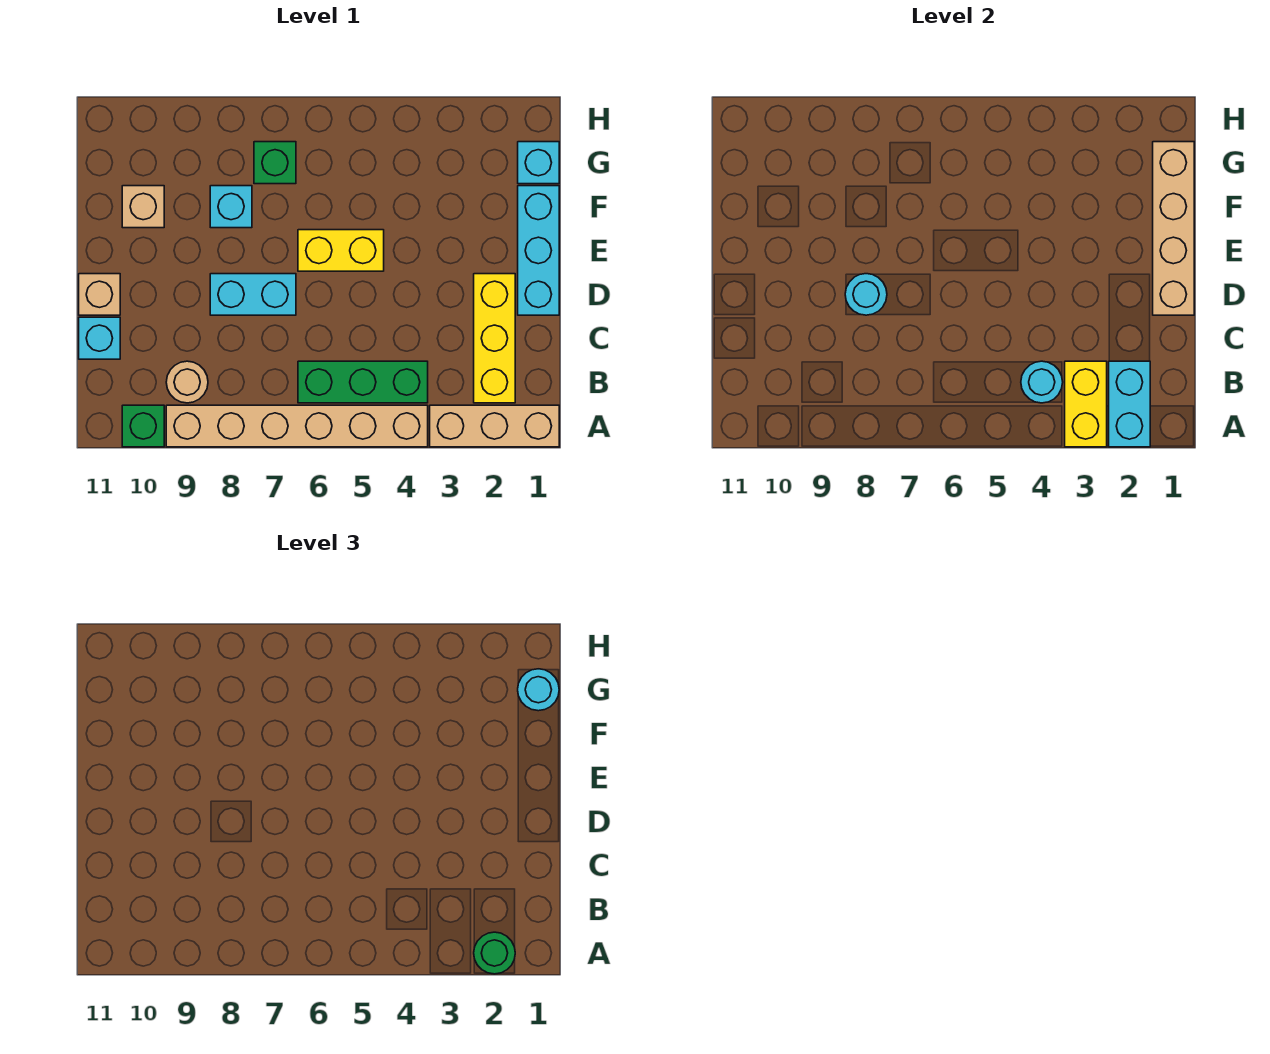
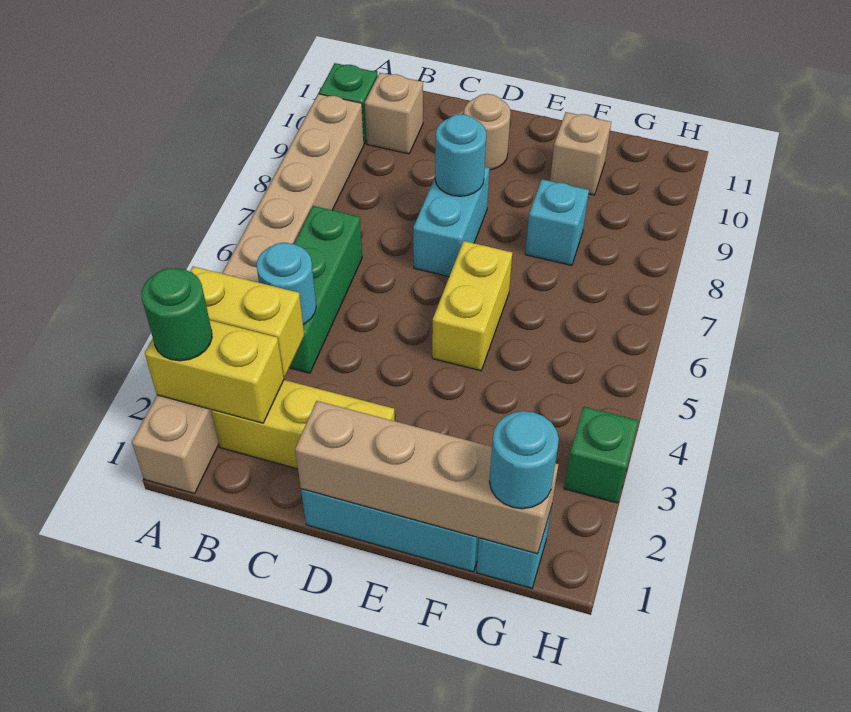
cyan 1x2 brick [1109,361,1150,447] -> yellow 1x2 brick [145,320,284,423]
tan 1x1 round brick [166,361,208,403] -> tan 1x1 round brick moved to [464,94,511,170]
cyan 1x1 brick [79,317,120,359] -> none
tan 1x1 brick [79,274,120,315] -> tan 1x1 brick moved to [365,73,423,154]
green 1x1 brick [254,142,296,184] -> green 1x1 brick moved to [564,407,638,503]

